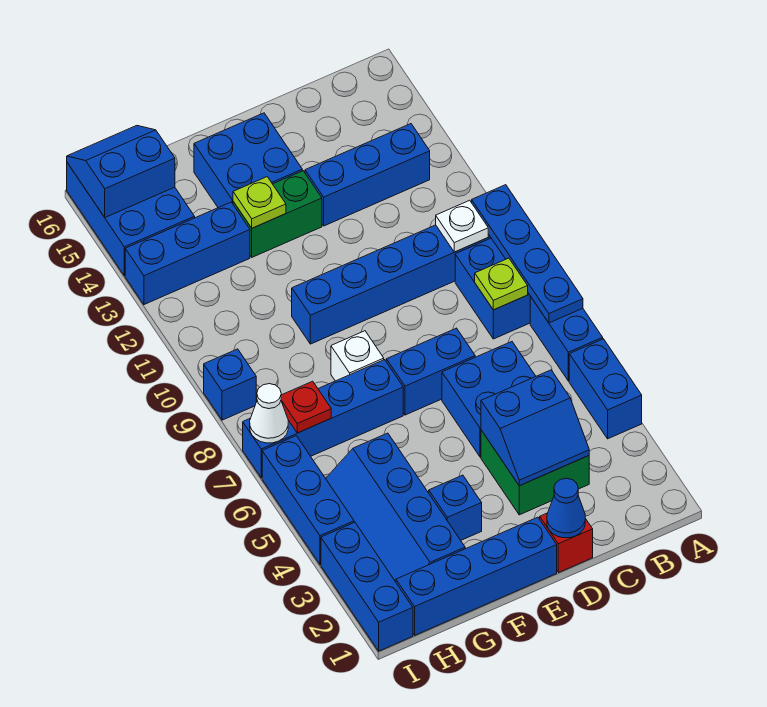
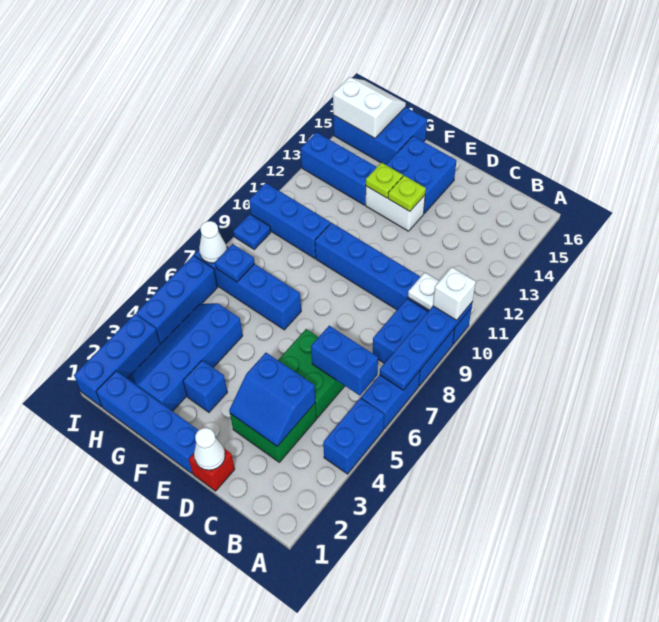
lime 1x1 plate [475,258,528,310] -> lime 1x1 plate moved to [388,176,426,211]
blue 1x3 brick [305,124,430,226] -> blue 1x3 brick moved to [249,183,330,258]
blue 2x2 brick [442,342,536,457] -> green 2x2 brick [278,329,345,418]
blue 1x1 cone [547,478,585,538] -> white 1x1 cone [194,428,225,470]
blue 1x2 brick [386,328,475,415] -> blue 1x2 brick moved to [311,326,378,396]
green 1x2 brick [233,171,322,257] -> white 1x2 brick [366,186,425,231]
white 1x1 brick [331,331,384,381] -> white 1x1 brick moved to [433,267,476,320]
red 1x1 plate [281,381,331,433] -> blue 1x1 plate [215,244,255,282]
blue 2x3 brick [67,163,195,276] -> blue 2x3 brick turned to [333,107,427,165]
blue 2x2 slope [67,126,175,217] -> white 2x2 slope [333,78,406,138]
blue 1x1 brick [204,349,256,420] -> blue 1x1 plate [233,214,271,249]

